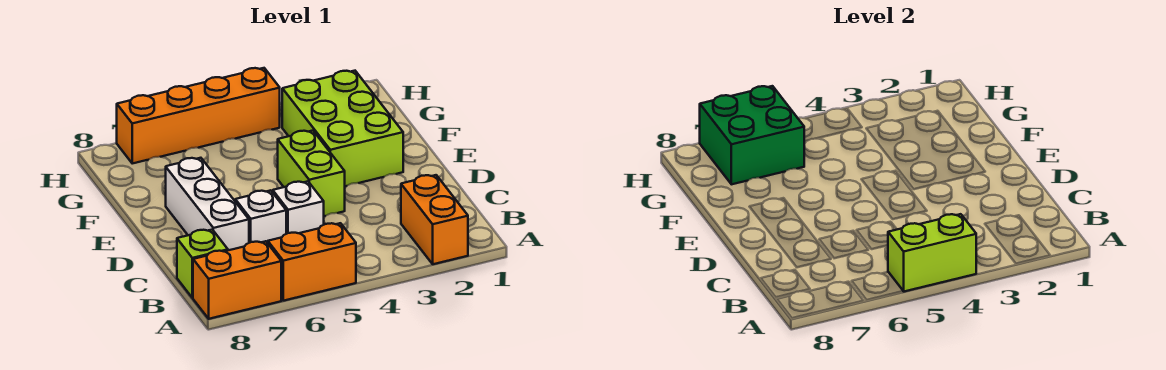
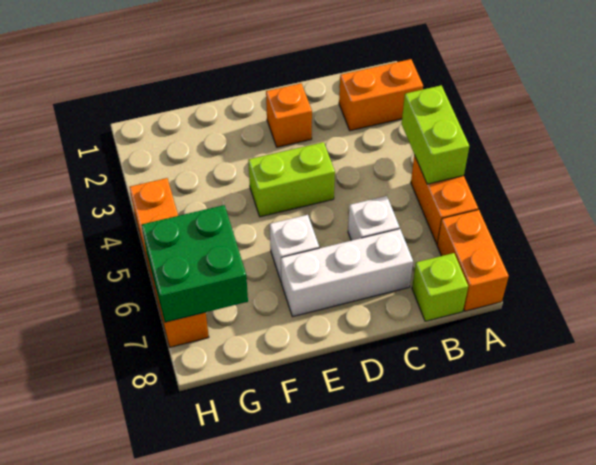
white 1x1 brick [273,181,324,234] -> white 1x1 brick moved to [270,215,319,281]
none -> orange 1x1 brick [266,83,312,147]
lime 2x3 brick [282,71,403,186] -> none

